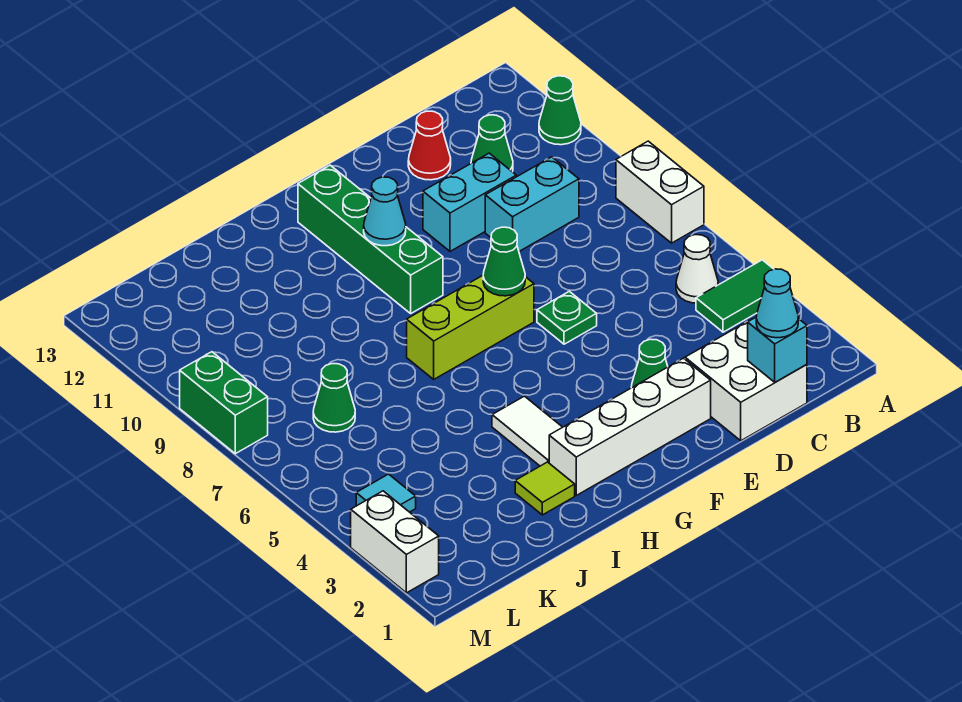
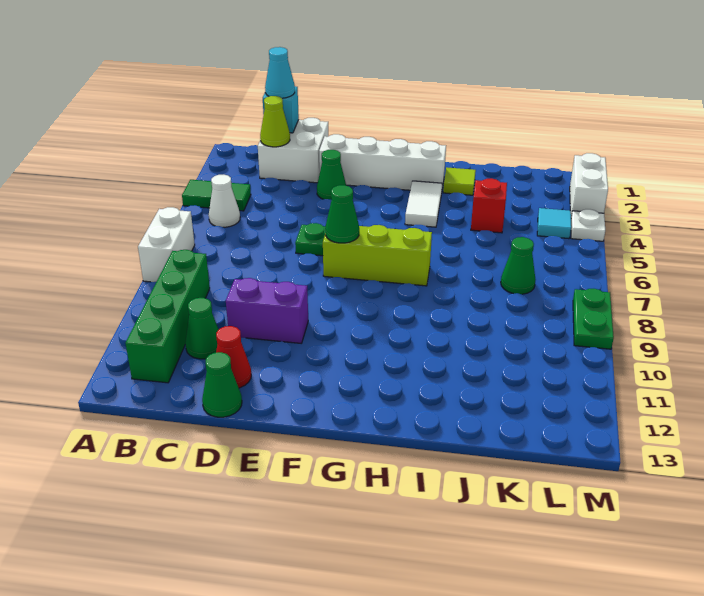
green 1x1 cone [539,76,581,145] -> green 1x1 cone moved to [202,352,242,417]
none -> lime 1x1 cone [260,96,290,147]
cyan 1x2 brick [485,157,579,251] -> none
cyan 1x2 brick [423,153,516,251] -> purple 1x2 brick [226,278,308,343]
green 1x4 brick [298,165,443,313] -> green 1x4 brick moved to [126,250,210,383]
cyan 1x1 cone [364,177,406,246] -> none
none -> red 1x1 brick [471,178,507,233]
none -> white 1x1 plate [571,209,605,241]
green 1x2 brick [180,352,268,454] -> green 1x2 plate [573,289,614,349]

